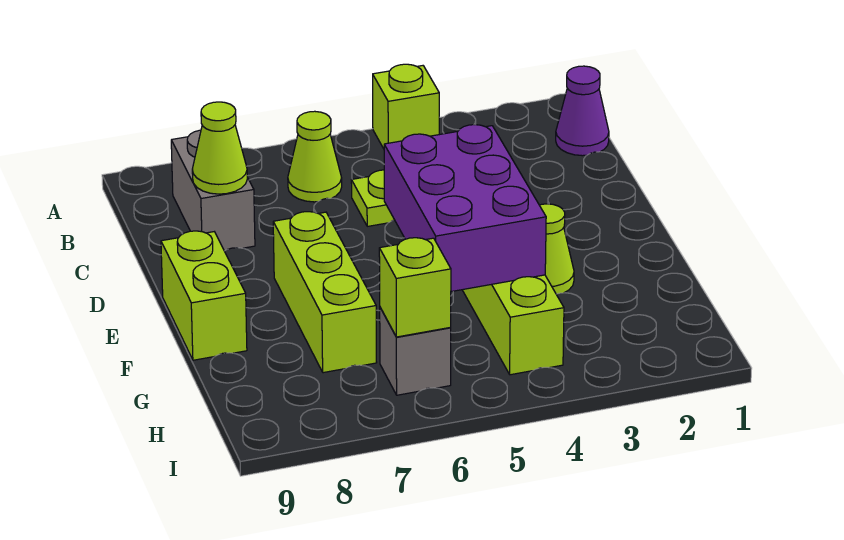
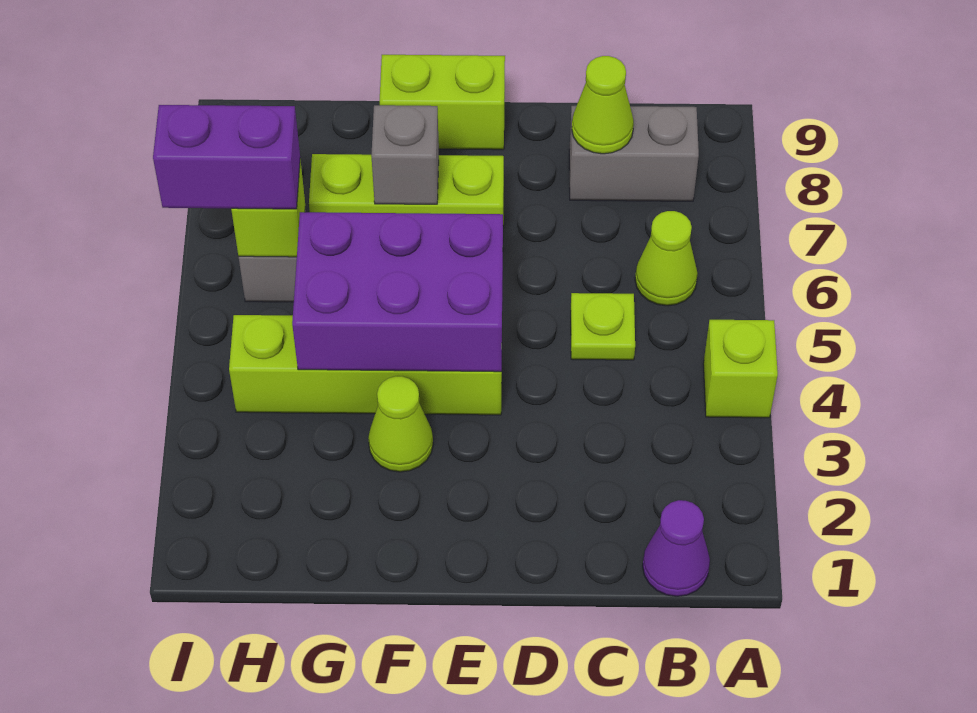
none -> grey 1x1 brick [371,105,439,204]
none -> purple 1x2 brick [153,105,300,209]

